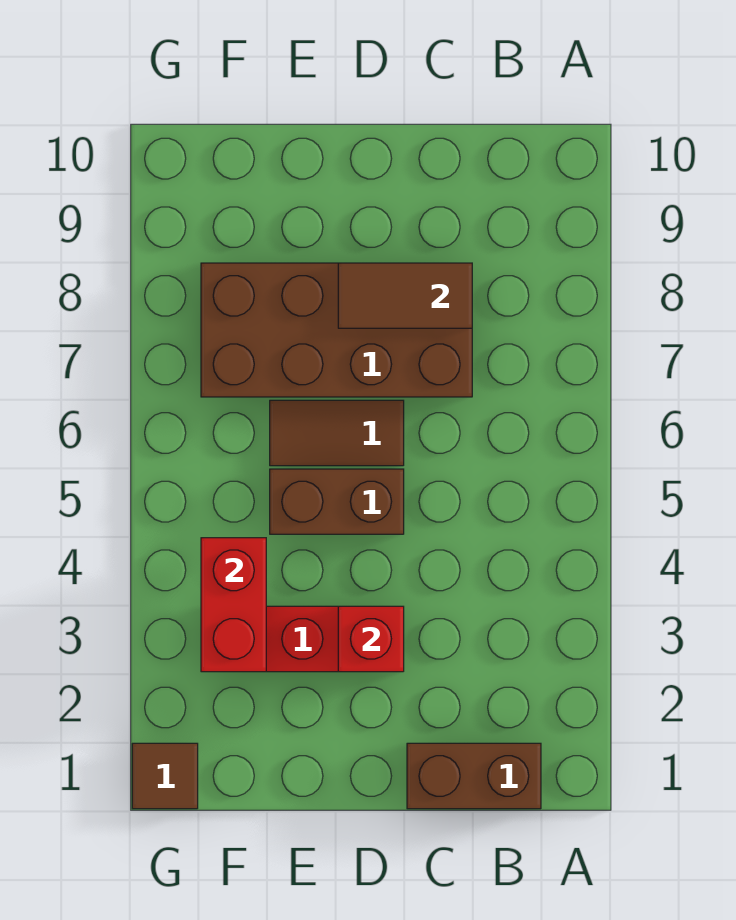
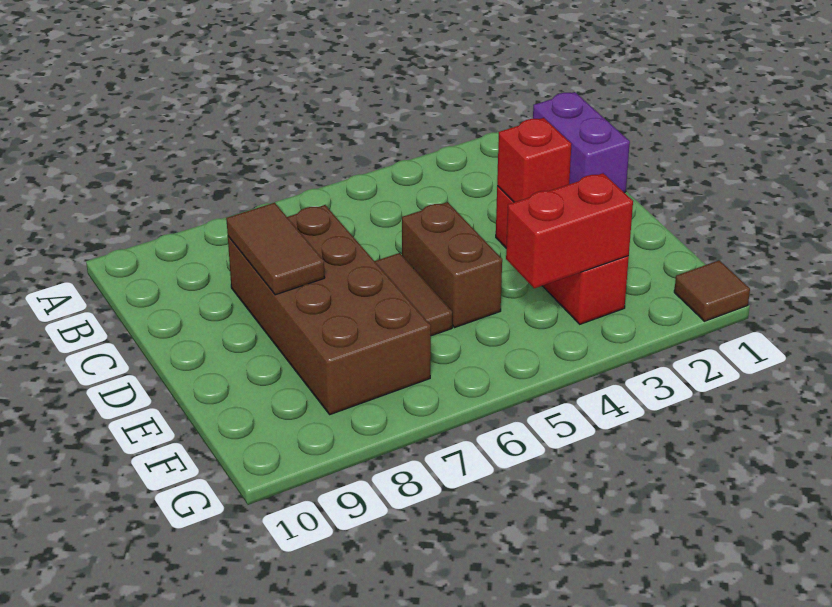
brown 1x2 brick [407,743,541,809] -> purple 1x2 brick [533,92,630,193]

